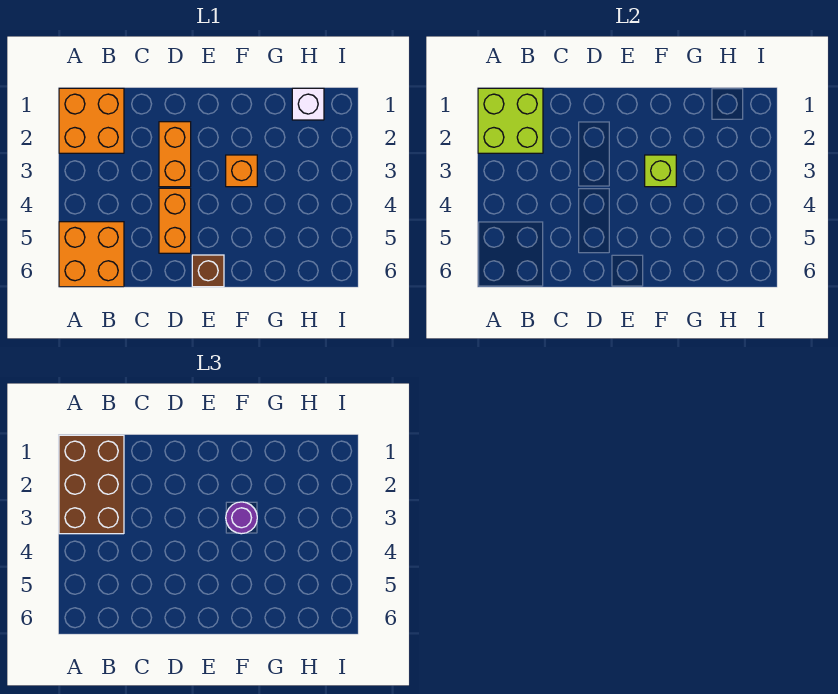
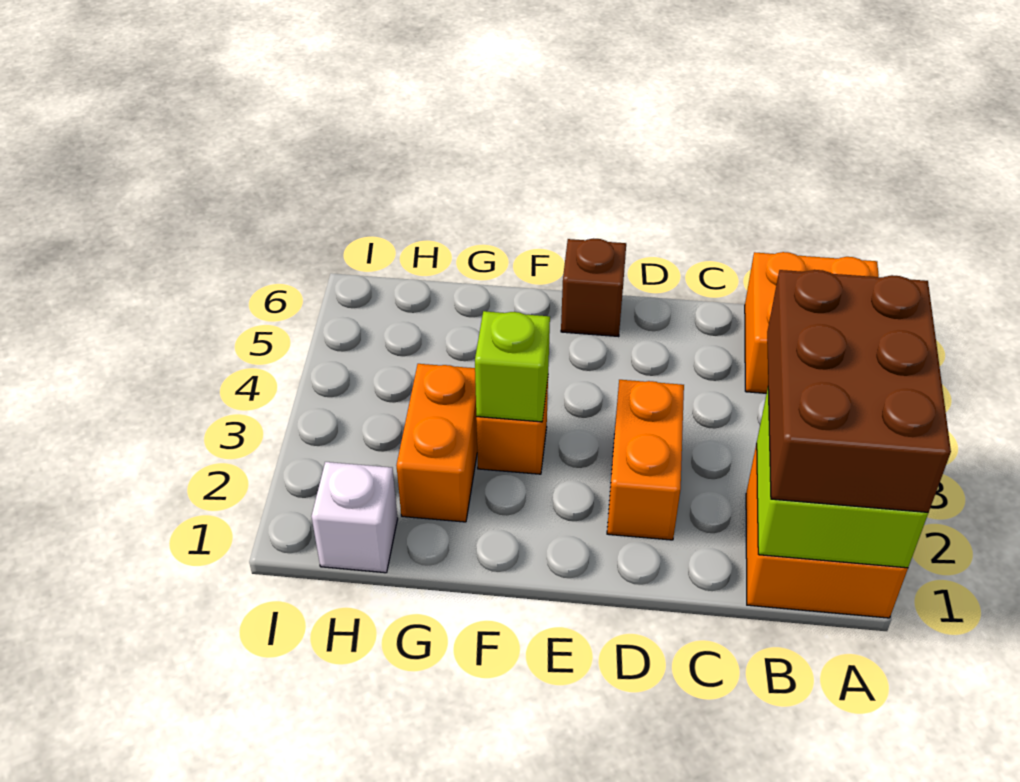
orange 1x2 brick [159,188,191,253] -> orange 1x2 brick moved to [396,364,477,522]
purple 1x1 round brick [226,502,257,534] -> none

